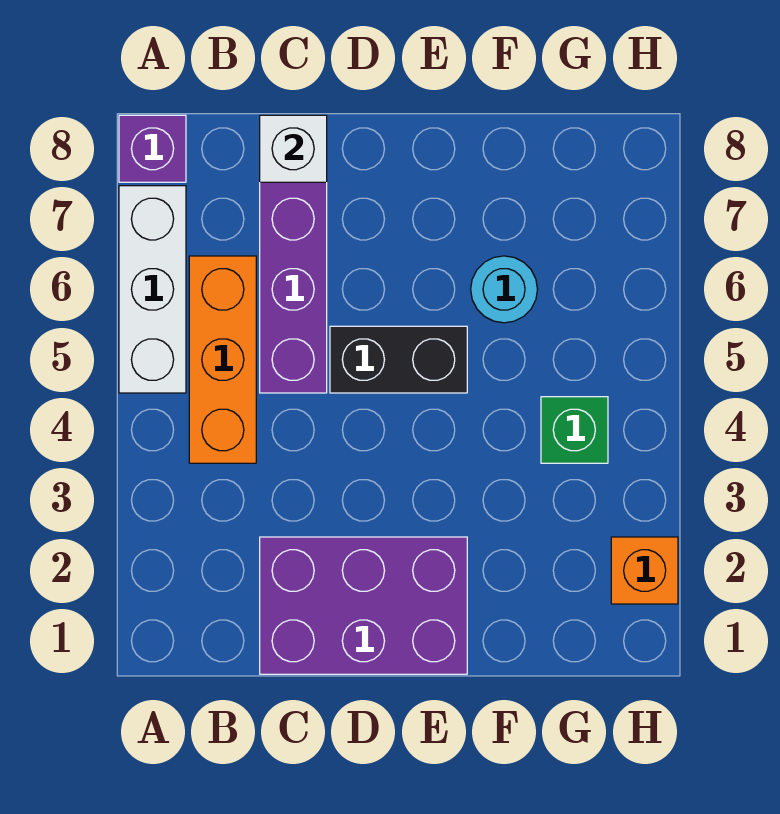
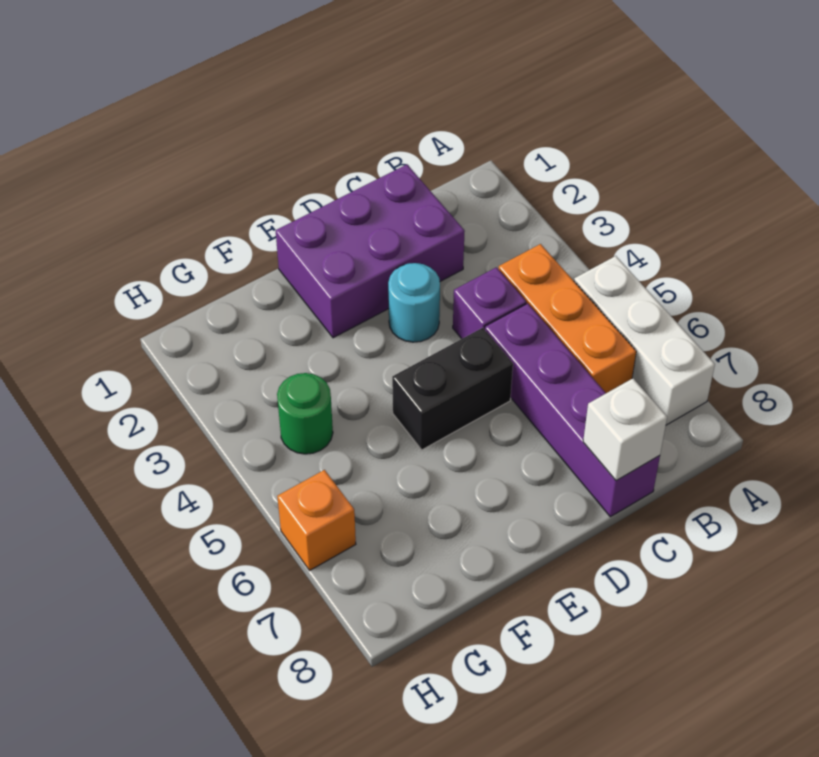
purple 1x1 brick [119,115,186,182] -> purple 1x1 brick moved to [453,267,526,339]
cyan 1x1 round brick [471,256,538,323] -> cyan 1x1 round brick moved to [388,263,440,342]
green 1x1 brick [541,397,608,463] -> green 1x1 round brick [277,373,333,454]
orange 1x1 brick [611,537,678,604] -> orange 1x1 brick moved to [277,470,356,570]

